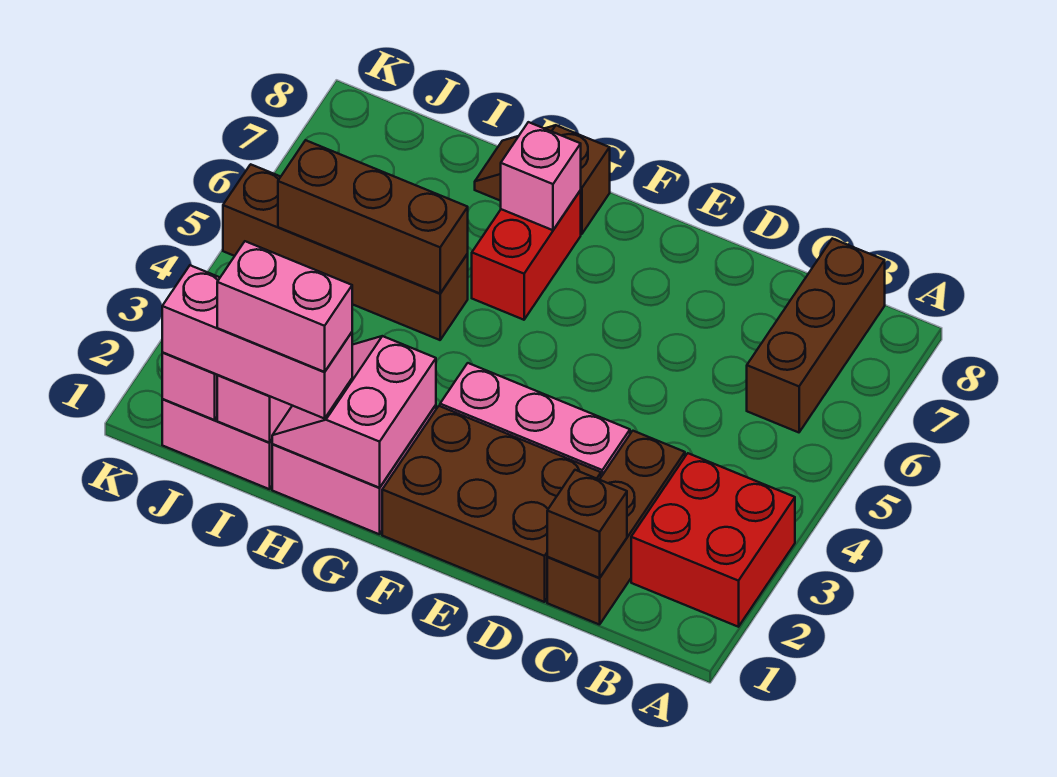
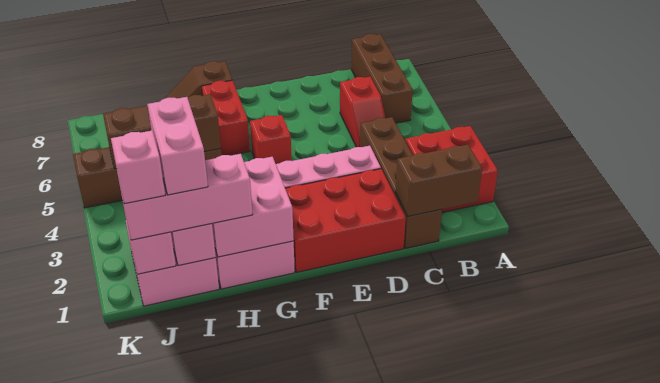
brown 1x3 brick [547,431,685,625] -> brown 1x4 brick [360,117,442,248]
brown 1x1 brick [547,470,627,578] -> brown 1x2 brick [395,145,482,216]
none -> red 1x2 slope [340,77,385,147]
brown 2x3 brick [382,406,601,602] -> red 2x3 brick [285,169,406,272]
none -> red 1x1 brick [250,115,292,164]
pink 2x2 slope [272,336,436,488] -> pink 2x2 brick [212,157,294,257]
pink 1x1 brick [501,122,581,230] -> pink 1x1 brick moved to [111,131,165,204]
pink 1x2 brick [217,241,352,372] -> pink 1x2 brick turned to [147,97,208,195]

